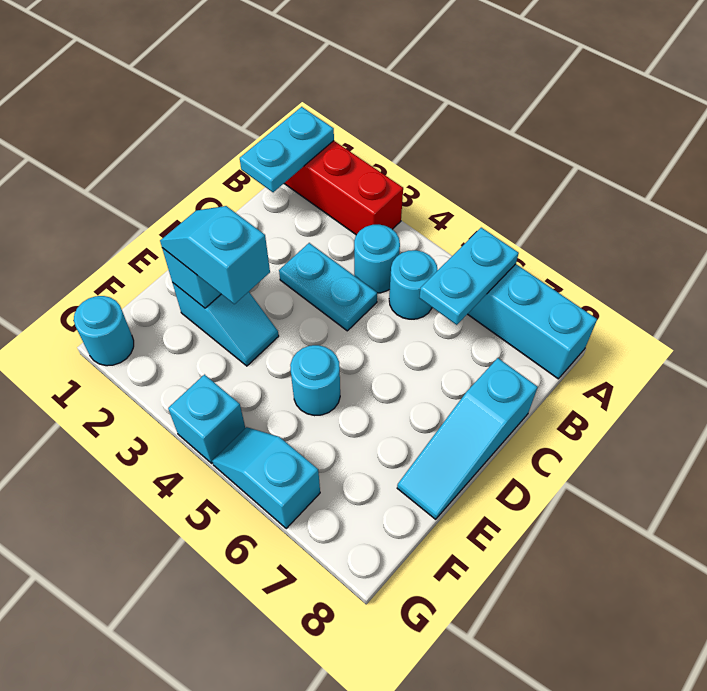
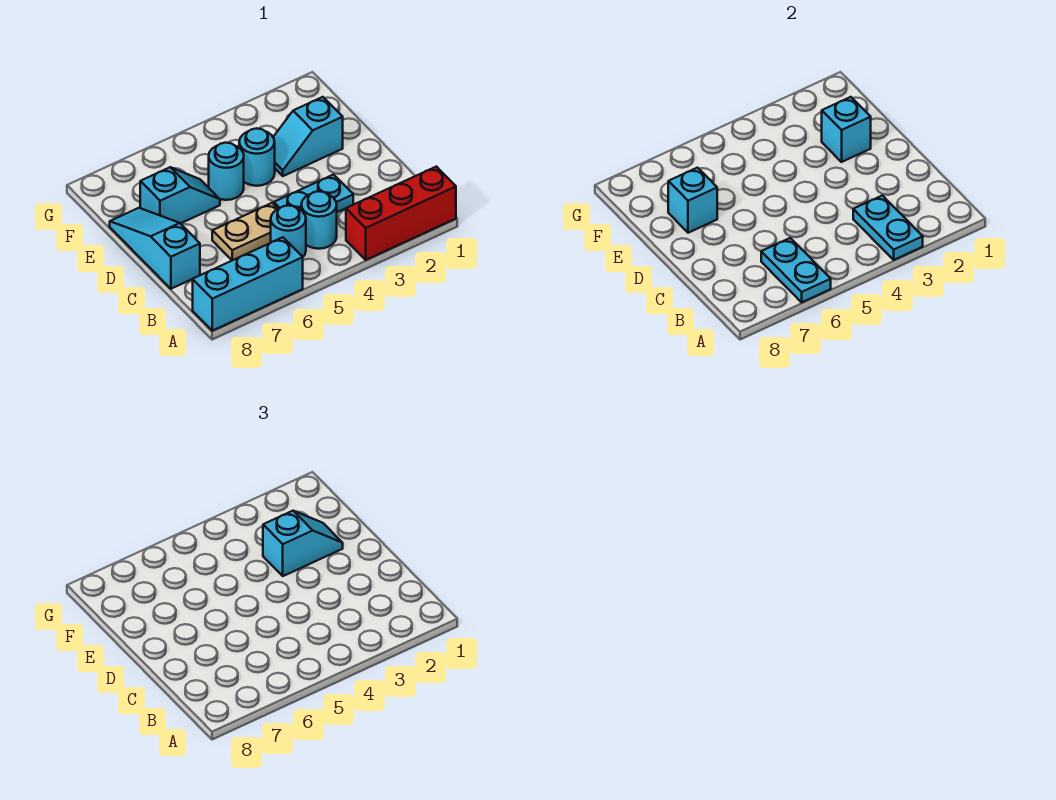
cyan 1x2 plate [240,107,334,192] -> cyan 1x2 plate moved to [853,195,923,260]
none -> tan 1x2 plate [212,203,278,260]
cyan 1x1 round brick [74,296,134,366] -> cyan 1x1 round brick moved to [239,128,275,186]
cyan 1x1 brick [168,375,245,463] -> cyan 1x1 brick moved to [668,168,717,233]
cyan 1x2 slope [212,427,320,529] -> cyan 1x2 slope moved to [140,167,220,224]

